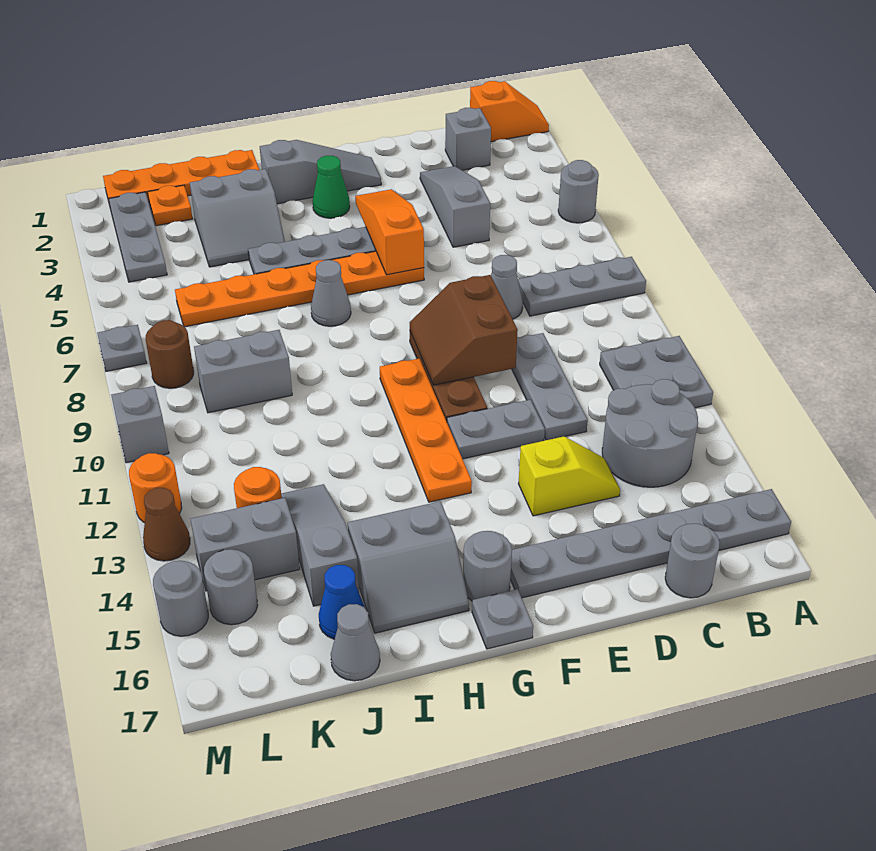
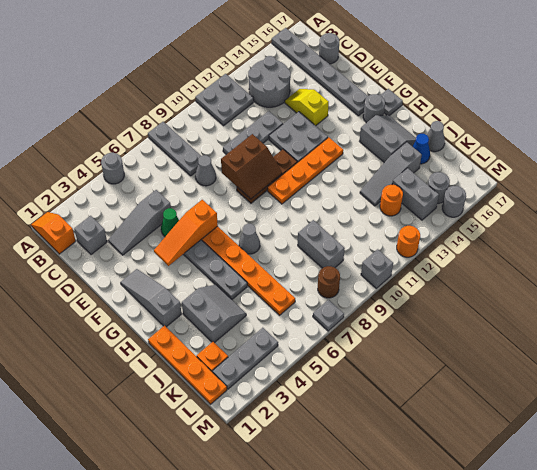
grey 1x2 plate [447,400,545,459] -> grey 2x2 plate [269,112,328,163]
green 1x1 cone [313,156,350,218] -> green 1x1 cone moved to [161,208,179,236]
brown 1x1 cone [143,488,190,561] -> none

